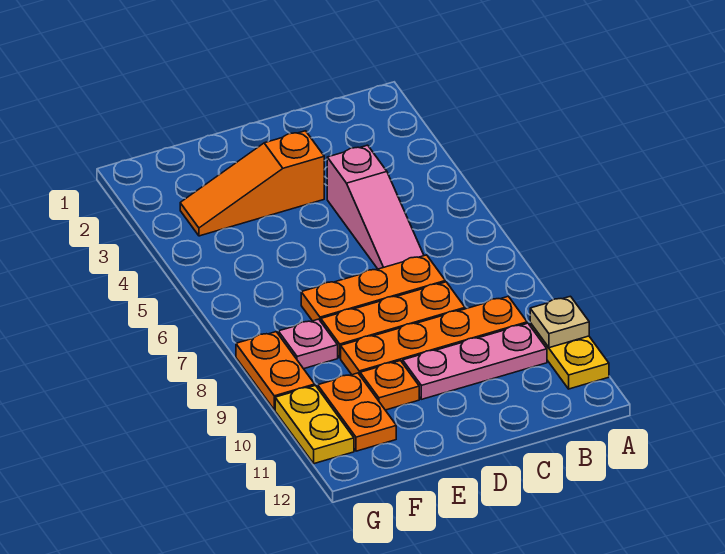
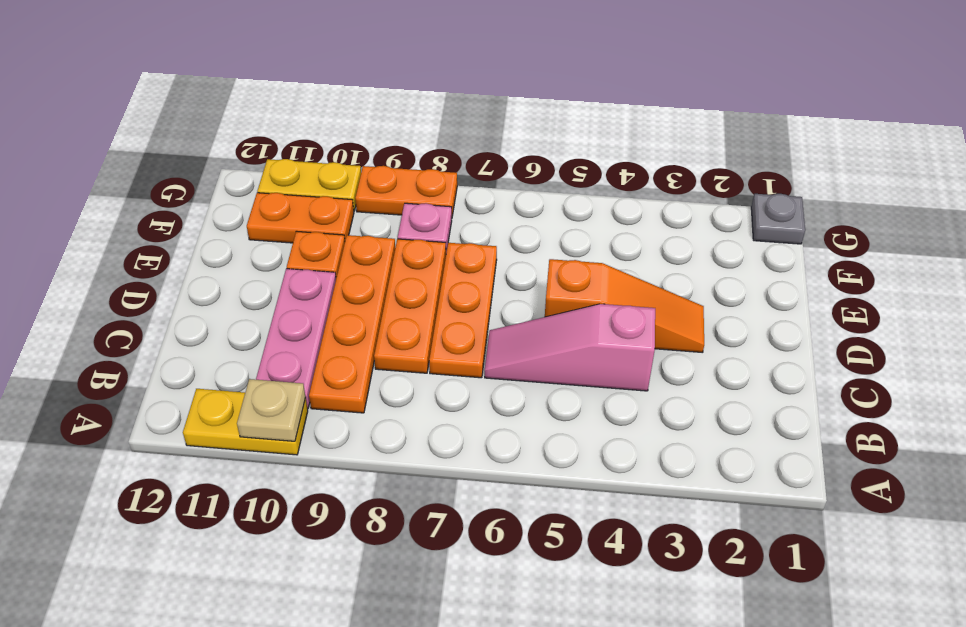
orange 1x3 slope [180,131,324,236] -> orange 1x3 slope turned to [545,259,704,353]
none -> grey 1x1 plate [751,194,805,244]

